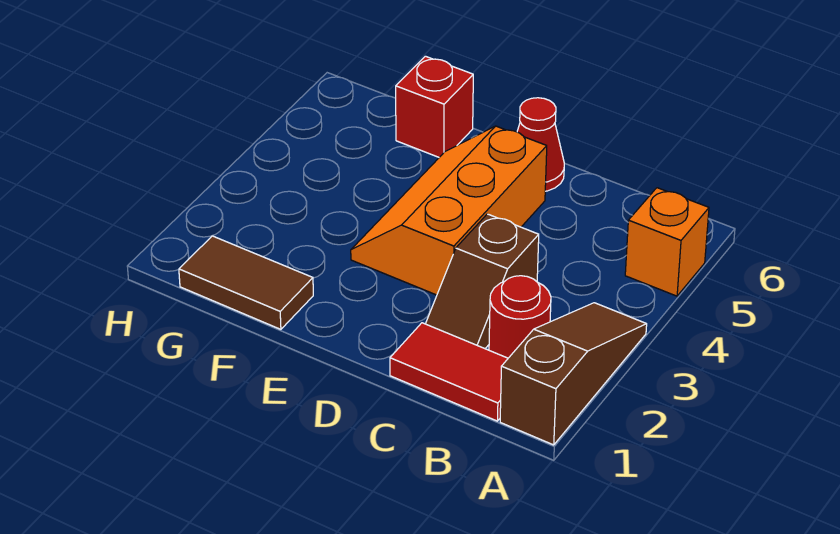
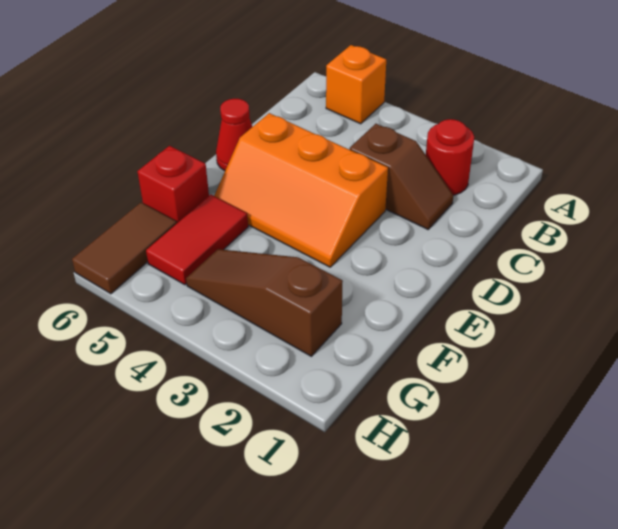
brown 1x3 slope [500,303,647,445] -> brown 1x3 slope moved to [186,249,343,356]
red 1x2 tile [390,323,508,421] -> red 1x2 tile moved to [146,194,248,285]
brown 1x2 tile [179,236,313,329] -> brown 1x2 tile moved to [72,202,177,294]

